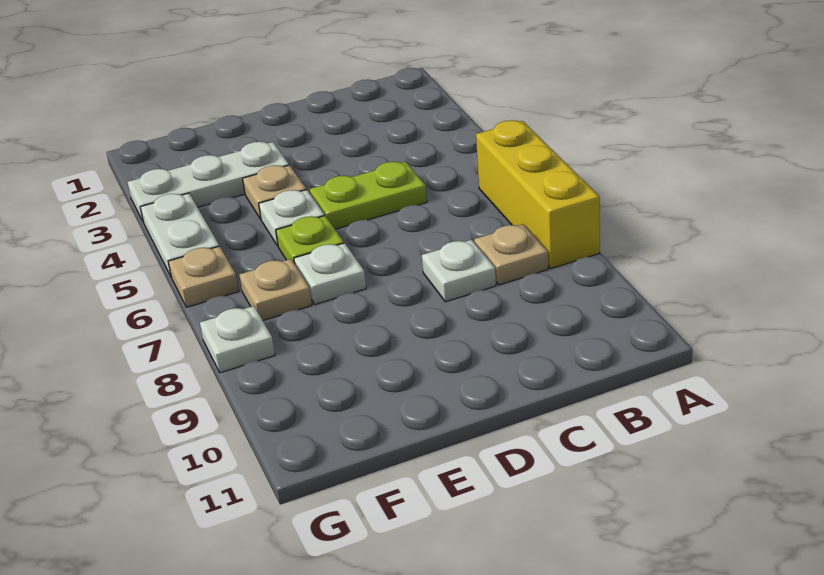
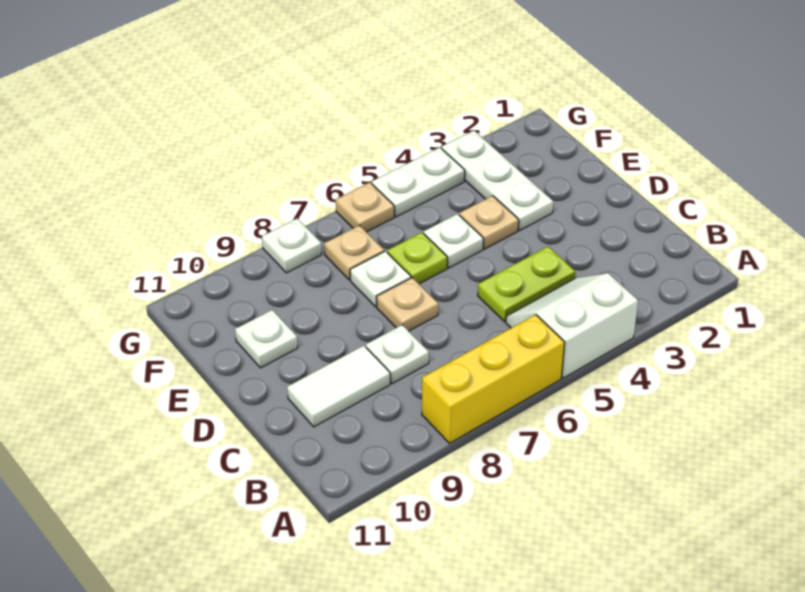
none -> white 2x2 slope [506,273,638,378]
tan 1x1 plate [474,224,548,285] -> tan 1x1 plate moved to [377,278,438,331]
lime 1x2 plate [310,162,427,229] -> lime 1x2 plate turned to [478,247,575,322]
none -> white 1x2 tile [287,346,390,427]
none -> white 1x1 plate [235,310,298,368]

